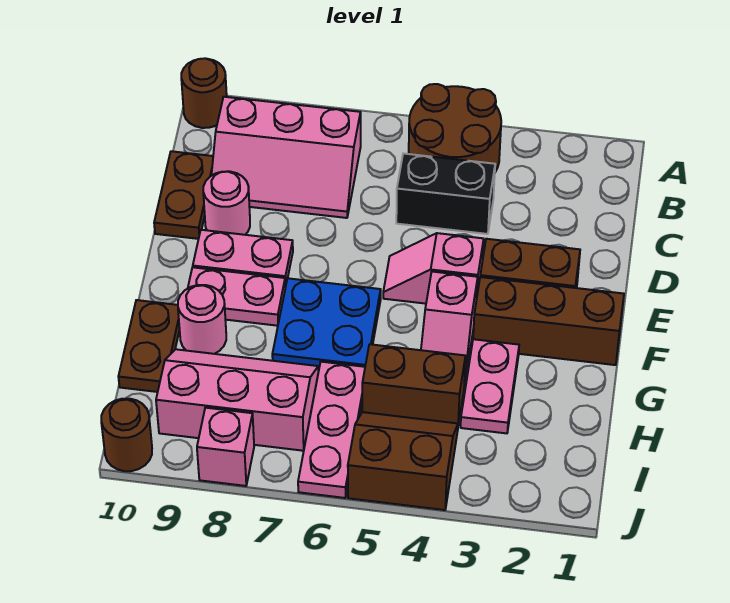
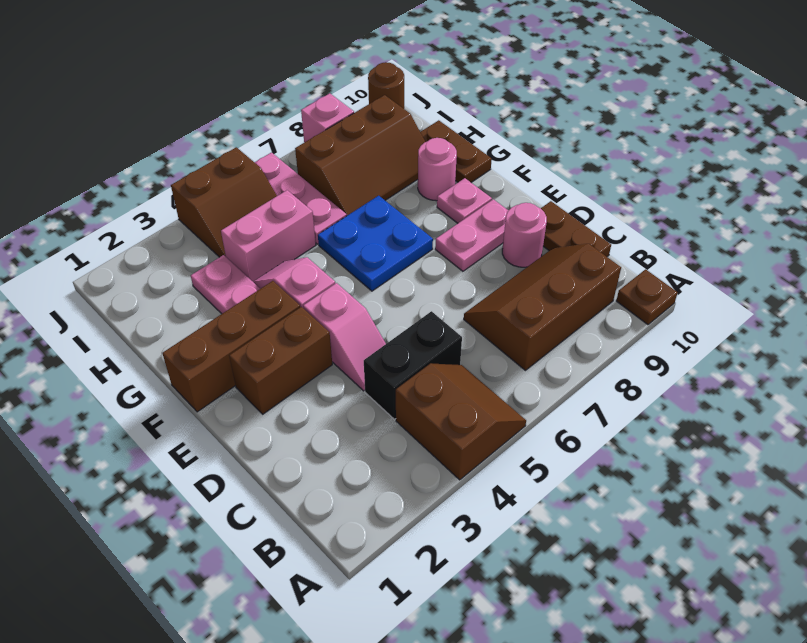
brown 2x2 round brick [409,84,501,172] -> brown 2x2 slope [396,363,526,480]
brown 1x1 round brick [181,58,227,128] -> brown 1x1 plate [616,269,678,325]
pink 2x3 slope [211,97,361,218] -> brown 2x3 slope [464,244,621,370]
pink 1x2 slope [383,233,484,304] -> pink 1x2 slope turned to [303,283,386,391]
pink 1x2 plate [188,267,285,326] -> pink 1x1 plate [437,178,492,223]
brown 1x2 brick [362,344,465,425] -> pink 1x2 brick [221,190,316,281]
pink 2x3 slope [156,349,318,451] -> brown 2x3 slope [295,95,425,215]

